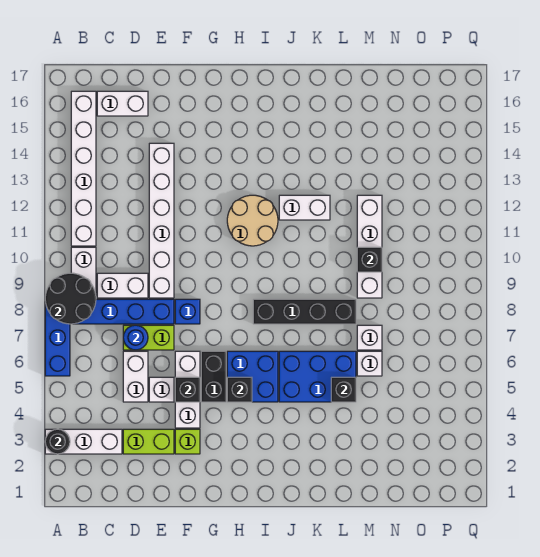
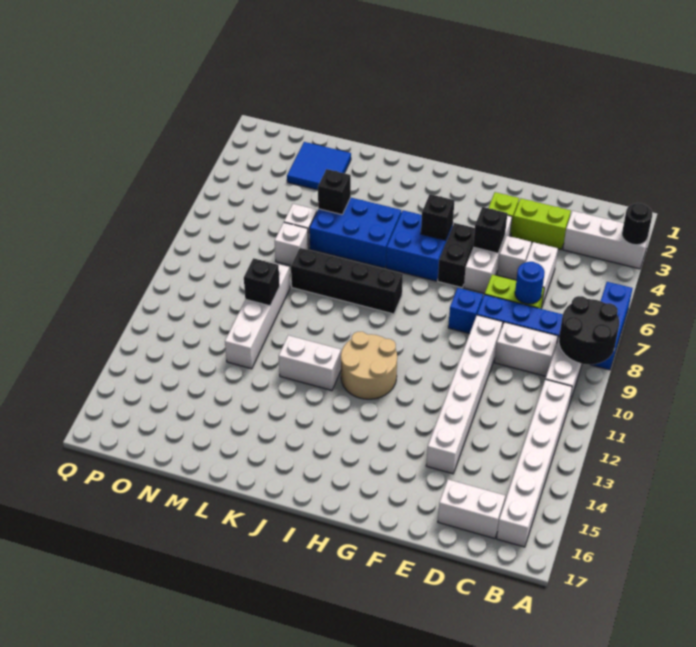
none -> blue 2x2 tile [287,142,351,190]

